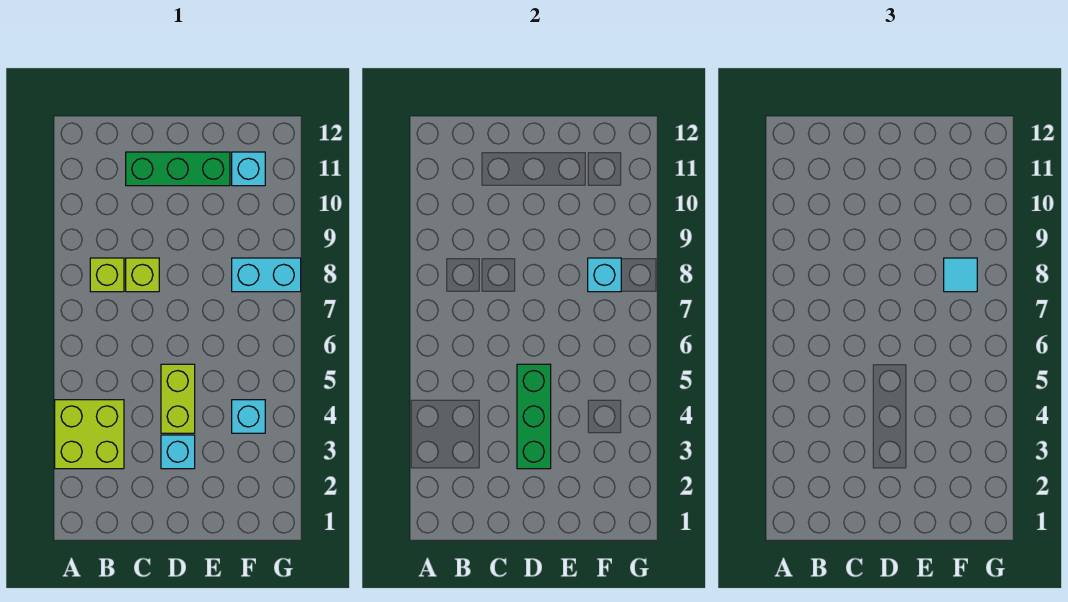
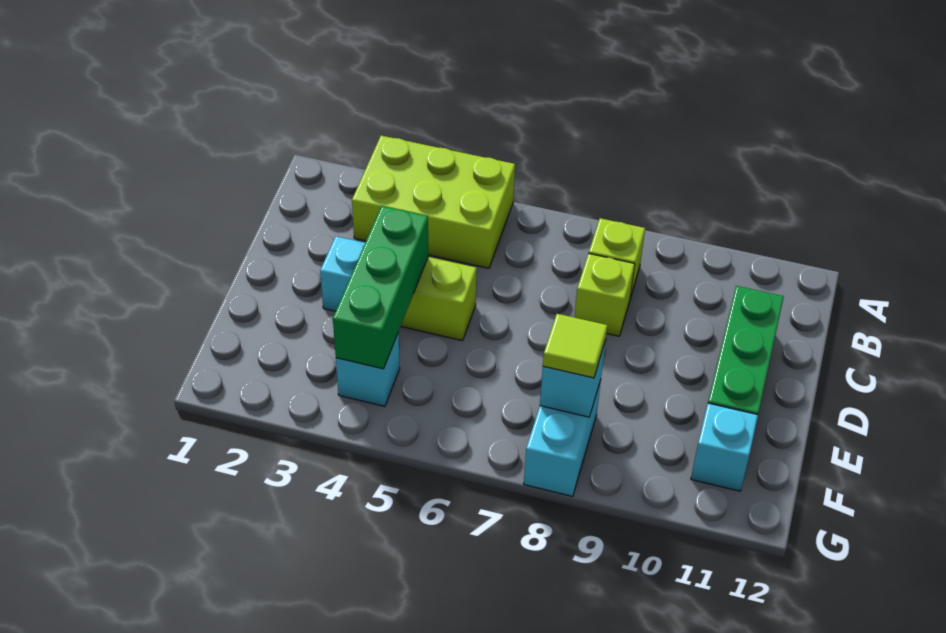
lime 2x2 brick [55,400,124,469] -> lime 2x3 brick [352,136,515,268]
green 1x3 brick [517,364,551,469] -> green 1x3 brick turned to [333,206,428,369]
cyan 1x1 tile [944,258,977,292] -> lime 1x1 tile [543,314,607,378]

